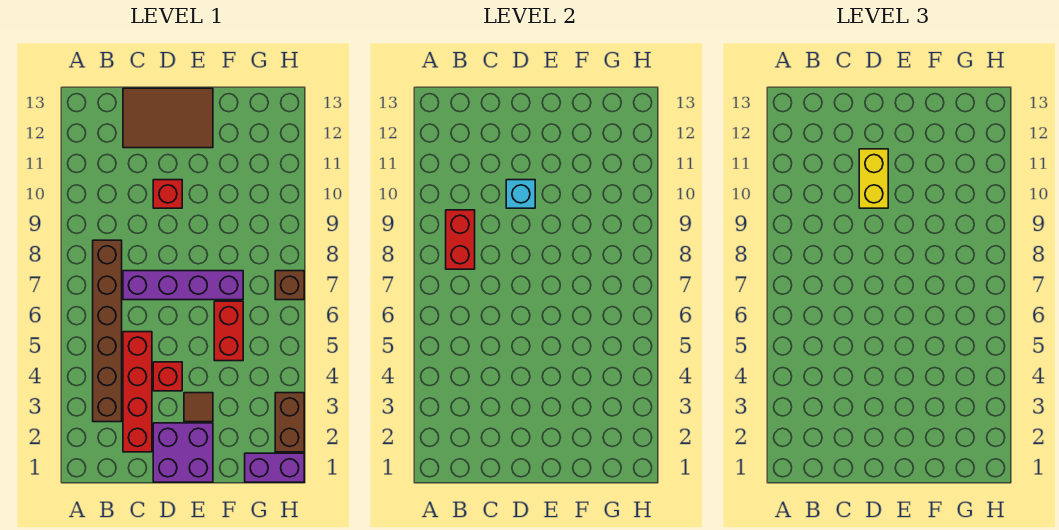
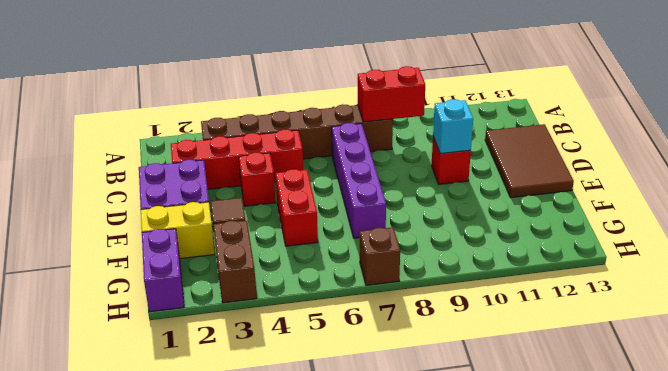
yellow 1x2 brick [859,149,888,208] -> yellow 1x2 brick moved to [141,202,215,259]
red 1x2 brick [214,301,243,361] -> red 1x2 brick turned to [276,169,318,246]
brown 1x2 brick [275,393,304,452] -> brown 1x2 brick turned to [213,221,257,303]

